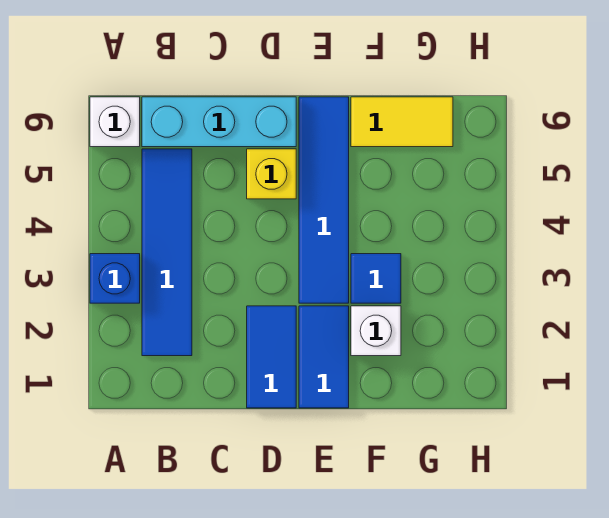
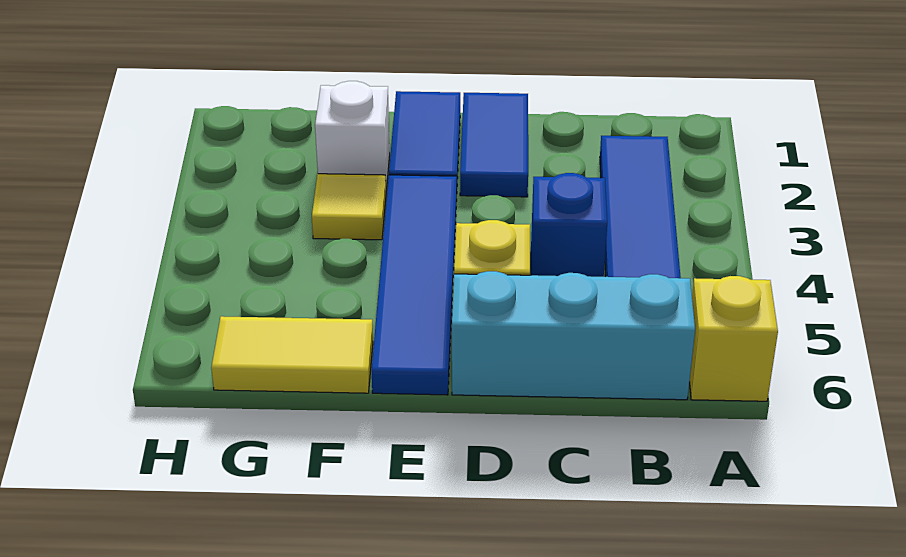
blue 1x1 brick [90,254,140,303] -> blue 1x1 brick moved to [531,173,607,277]
white 1x1 brick [90,97,140,147] -> yellow 1x1 brick [689,276,778,401]
blue 1x1 tile [351,254,401,303] -> yellow 1x1 tile [312,174,386,240]

